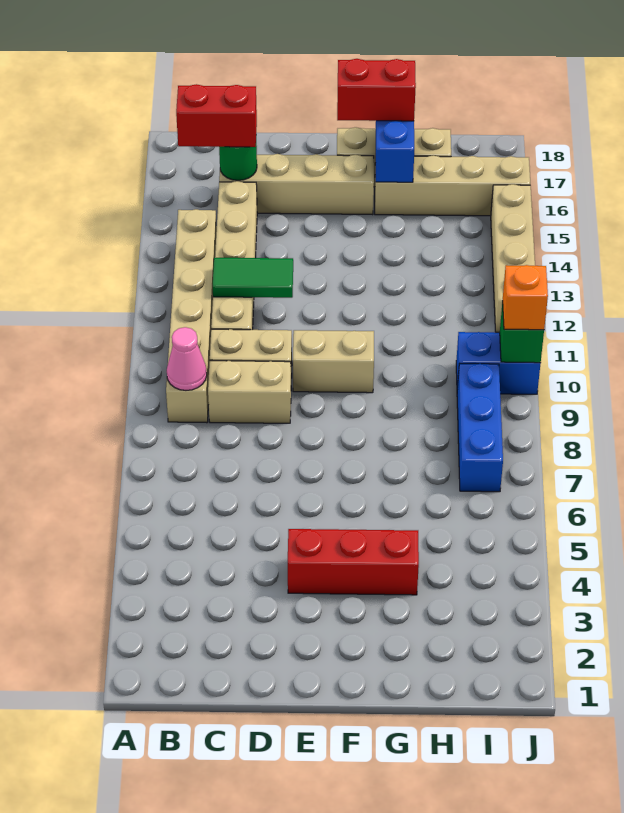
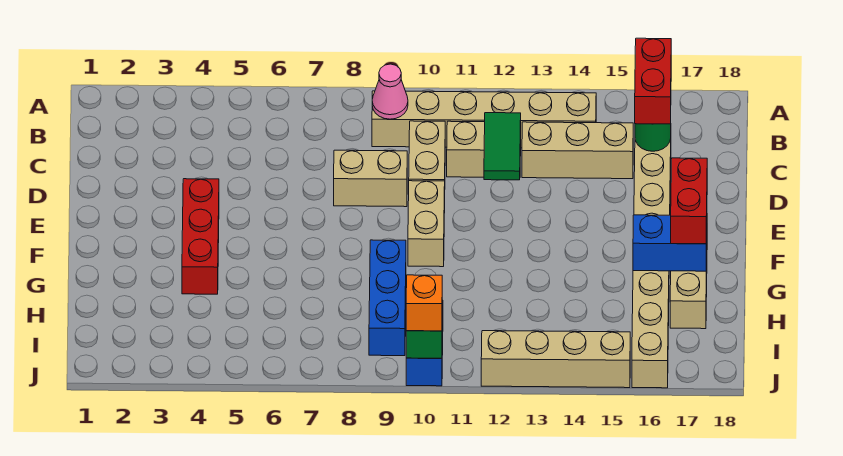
tan 1x2 brick [208,361,291,423] -> tan 1x2 brick turned to [334,150,407,207]
blue 1x3 brick [457,364,503,492] -> blue 1x3 brick turned to [369,240,406,356]

